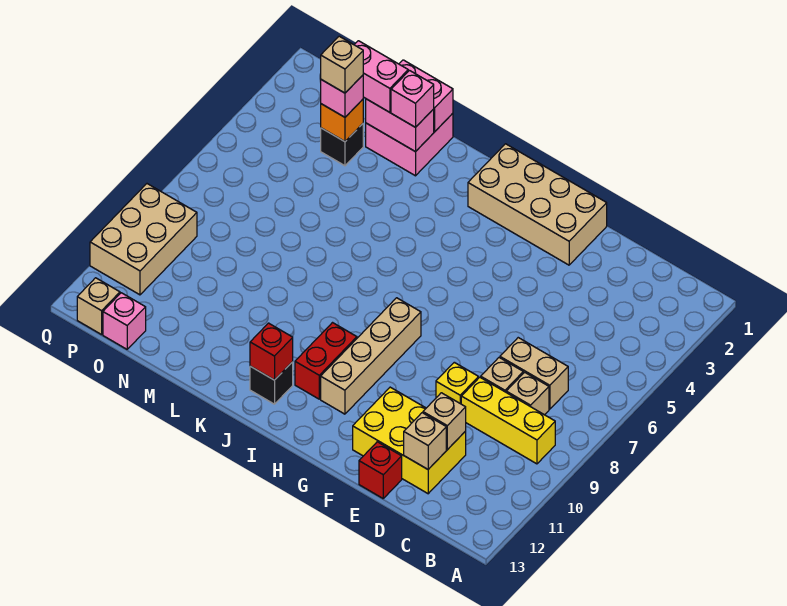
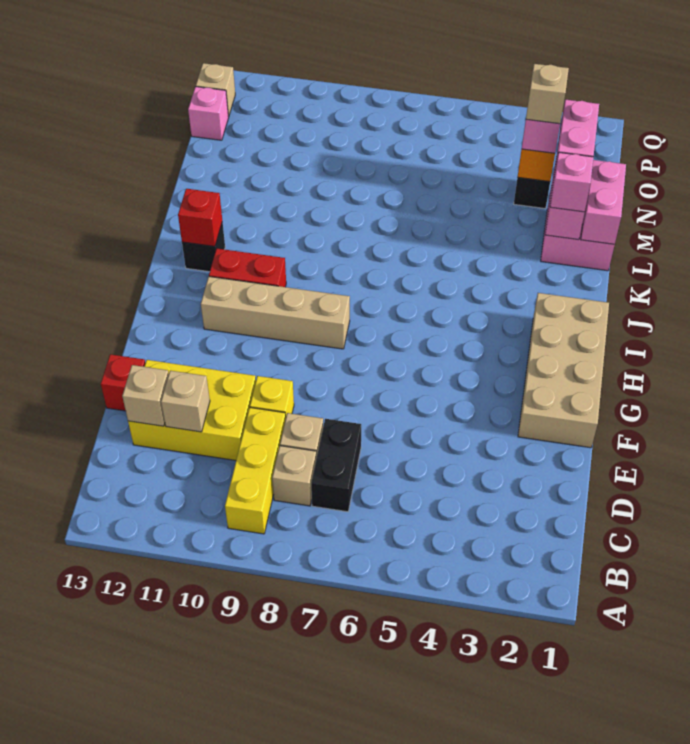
tan 1x2 brick [500,338,568,409] -> black 1x2 brick [311,419,361,512]
yellow 2x3 brick [353,387,466,494] -> yellow 2x3 brick turned to [128,360,256,460]
tan 2x3 brick [90,184,197,295] -> none

